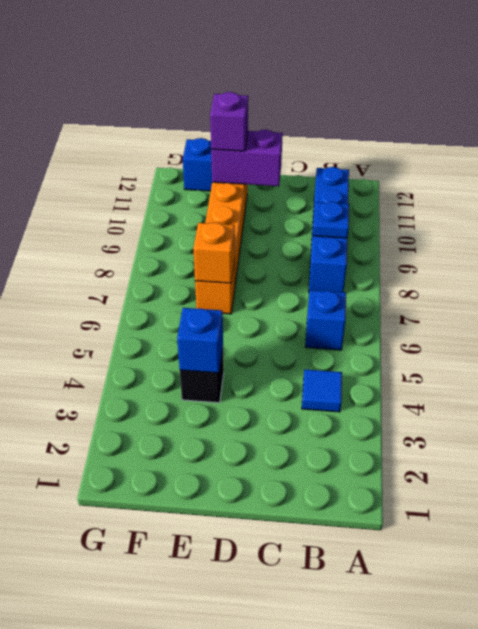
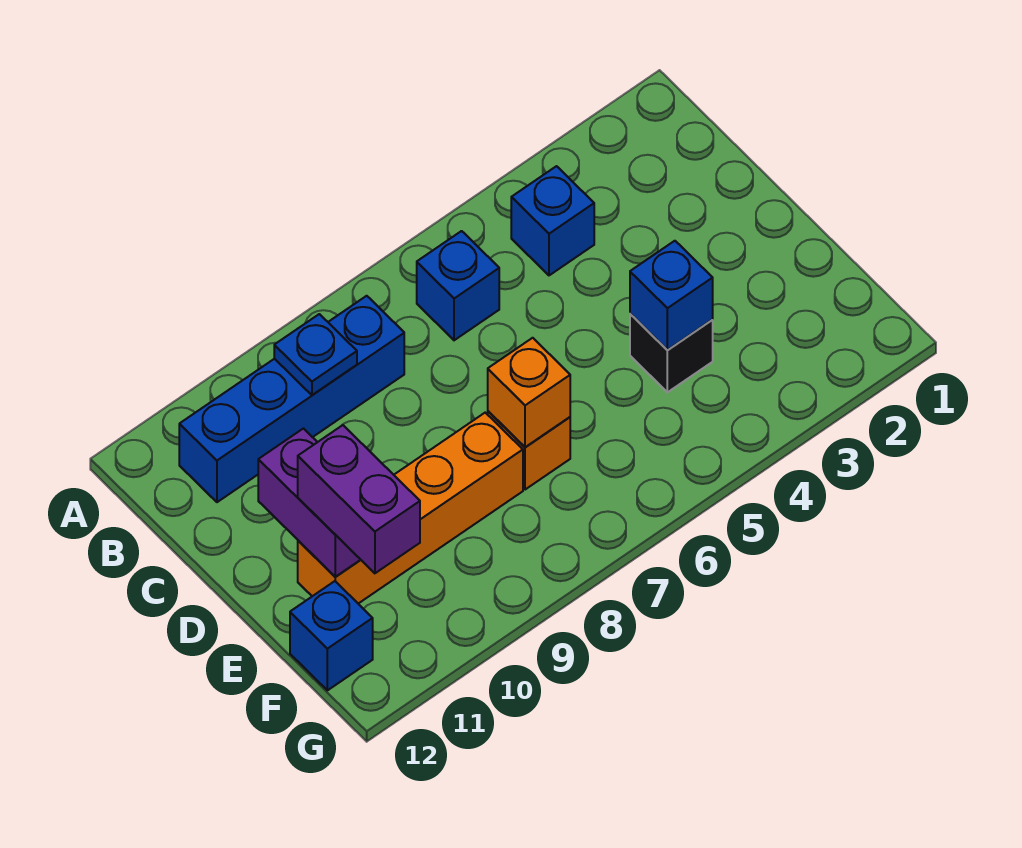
blue 1x1 tile [302,369,342,412] -> blue 1x1 brick [511,166,594,275]
purple 1x1 brick [210,92,248,151] -> purple 1x2 brick [298,425,420,573]

